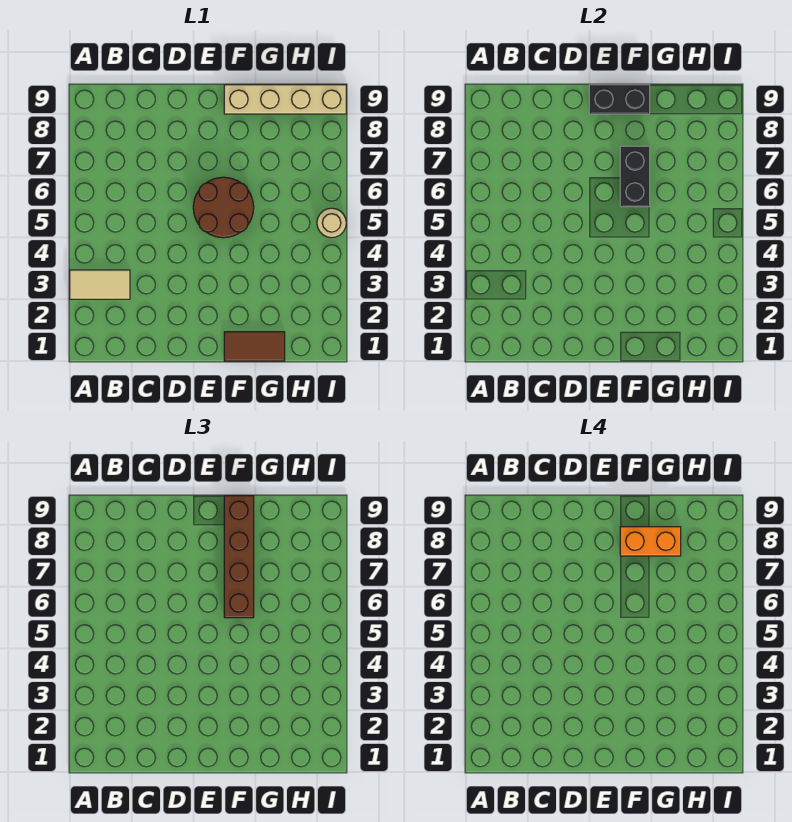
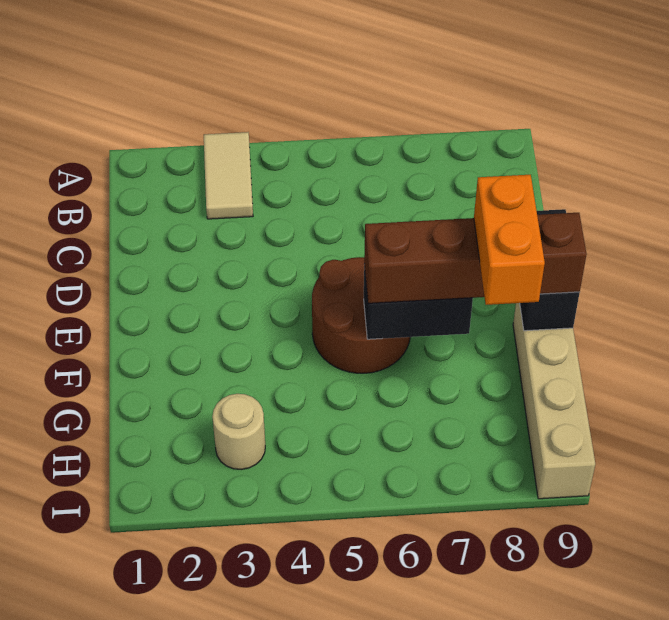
brown 1x2 tile [224,332,285,361] -> none
tan 1x1 round brick [317,208,346,238] -> tan 1x1 round brick moved to [212,394,265,469]

